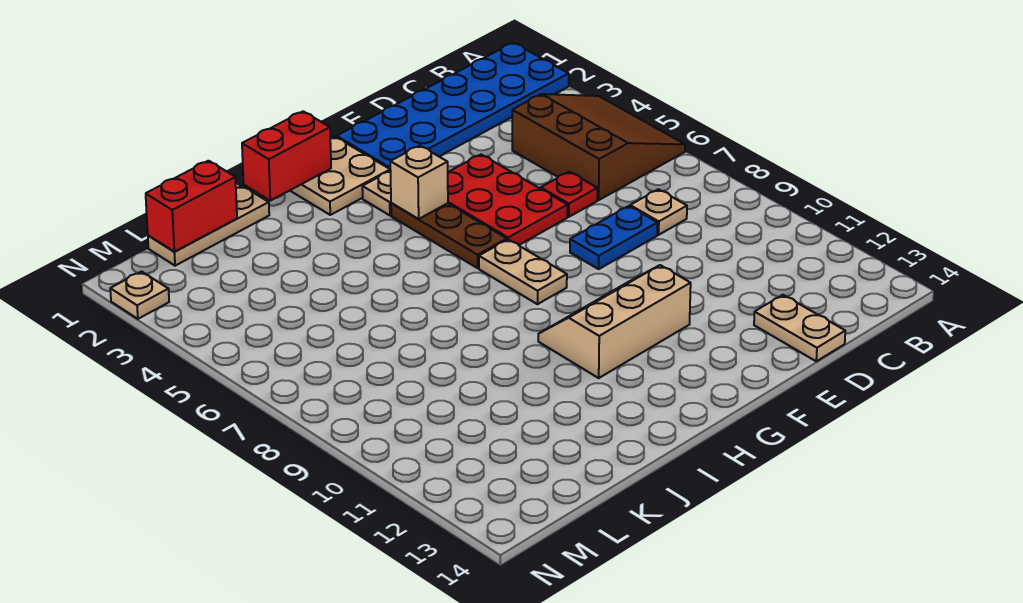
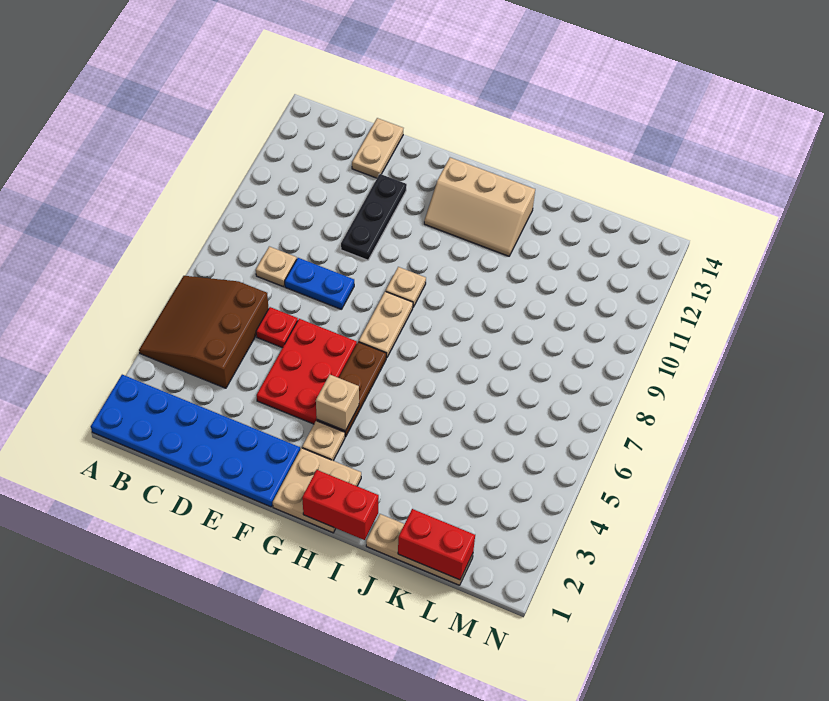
none -> black 1x3 plate [341,174,407,260]
tan 2x3 slope [538,265,691,378] -> tan 2x3 slope moved to [424,158,535,256]
tan 1x1 plate [110,272,169,319] -> tan 1x1 plate moved to [386,267,426,307]

